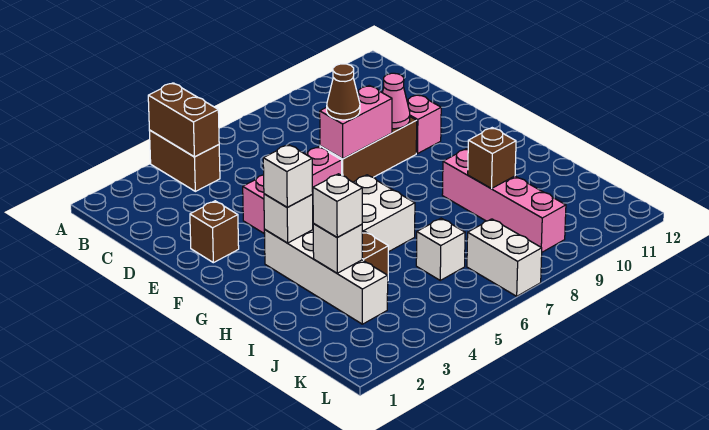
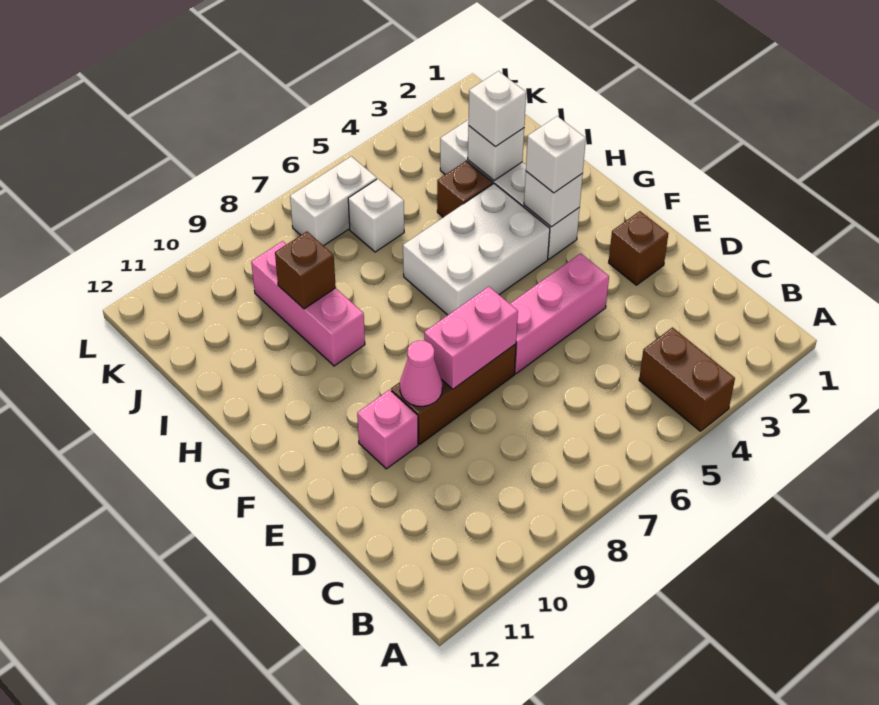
brown 1x2 brick [148,83,219,157] -> none
brown 1x1 cone [327,64,360,120] -> none
pink 1x4 brick [442,149,566,252] -> pink 1x3 brick [251,241,365,366]
white 1x2 brick [467,219,542,296] -> white 1x2 brick turned to [290,156,377,246]

